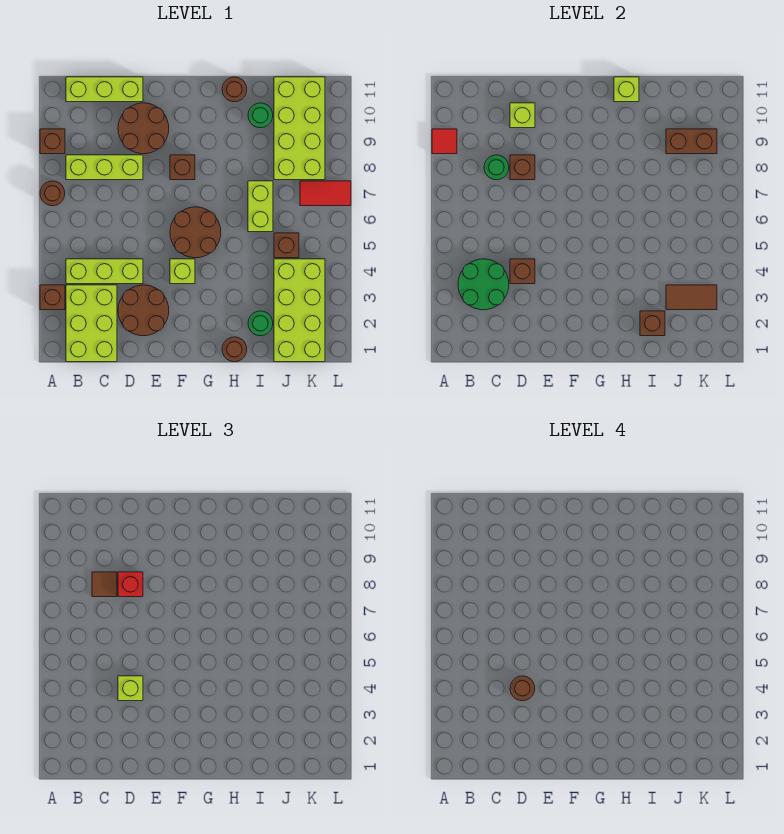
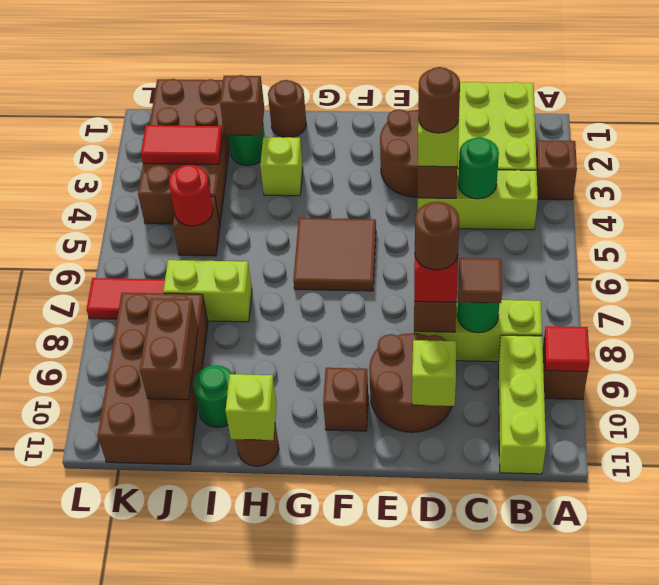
brown 1x1 round brick [40,181,65,206] -> brown 1x1 round brick moved to [415,202,459,270]
green 2x2 round brick [458,259,509,310] -> green 1x1 round brick [458,137,499,199]
lime 1x3 brick [66,77,143,102] -> lime 1x3 brick turned to [498,335,546,474]
lime 1x1 brick [170,259,195,284] -> lime 1x1 brick moved to [260,137,303,196]
brown 2x2 round brick [170,207,221,258] -> brown 2x2 tile [293,218,376,291]
brown 1x1 brick [170,155,195,180] -> brown 1x1 brick moved to [323,368,368,431]
lime 1x2 brick [248,181,273,232] -> lime 1x2 brick turned to [163,260,252,322]
lime 2x4 brick [274,259,325,362] -> brown 2x4 brick [138,79,230,224]
brown 1x2 tile [666,285,717,310] -> red 1x2 tile [141,125,223,164]
none -> red 1x1 round brick [169,165,213,226]
lime 2x4 brick [274,77,325,180] -> brown 2x4 brick [98,293,208,465]
brown 1x2 brick [666,129,717,154] -> brown 1x2 brick turned to [140,298,198,400]

